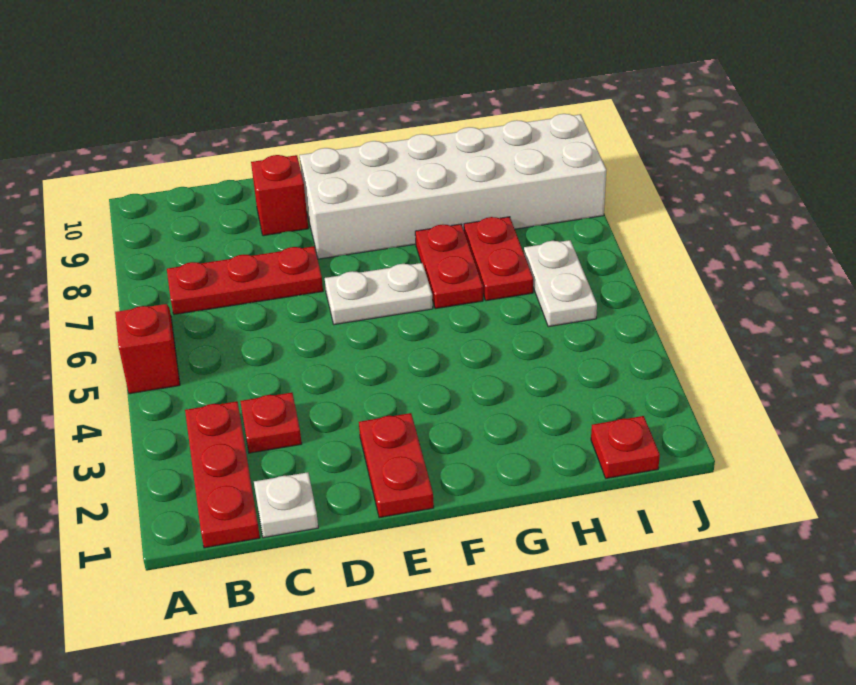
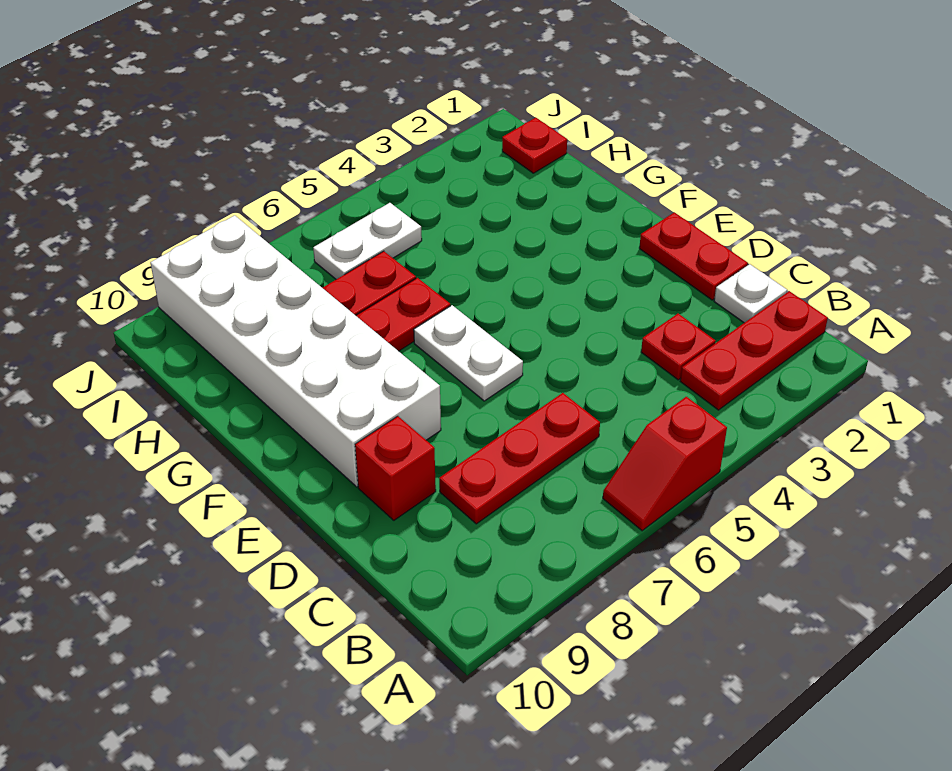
red 1x3 plate [167,246,323,315] -> red 1x3 plate turned to [439,393,600,524]
red 1x2 plate [359,413,434,518] -> red 1x2 plate turned to [639,212,748,300]

